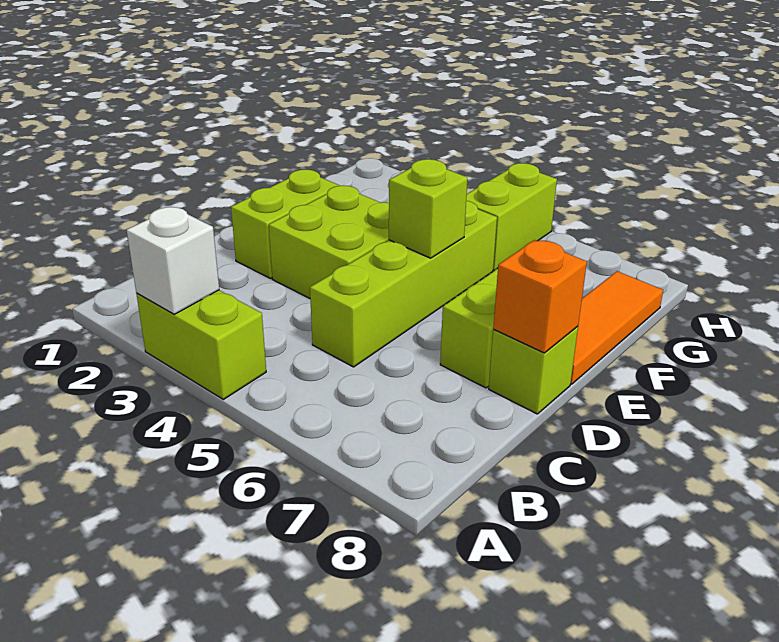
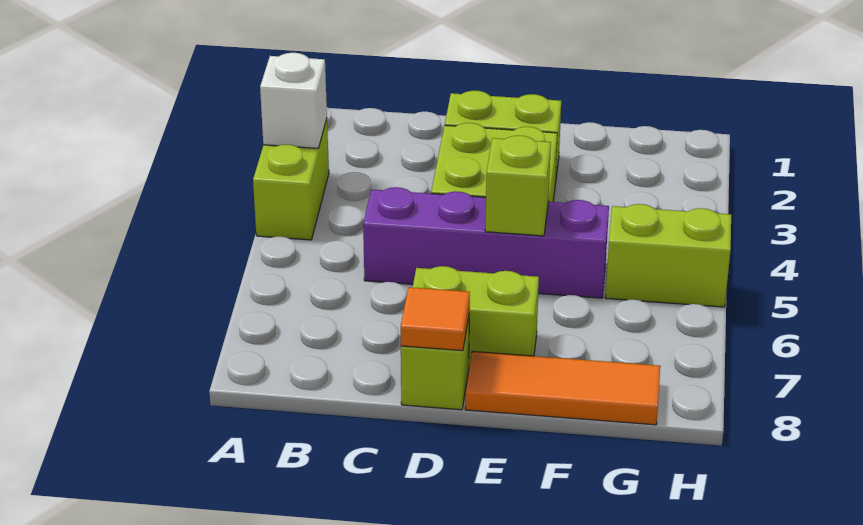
lime 1x4 brick [310,201,497,367] -> purple 1x4 brick [363,187,609,298]
orange 1x1 brick [493,240,587,353] -> orange 1x1 tile [401,287,470,351]

